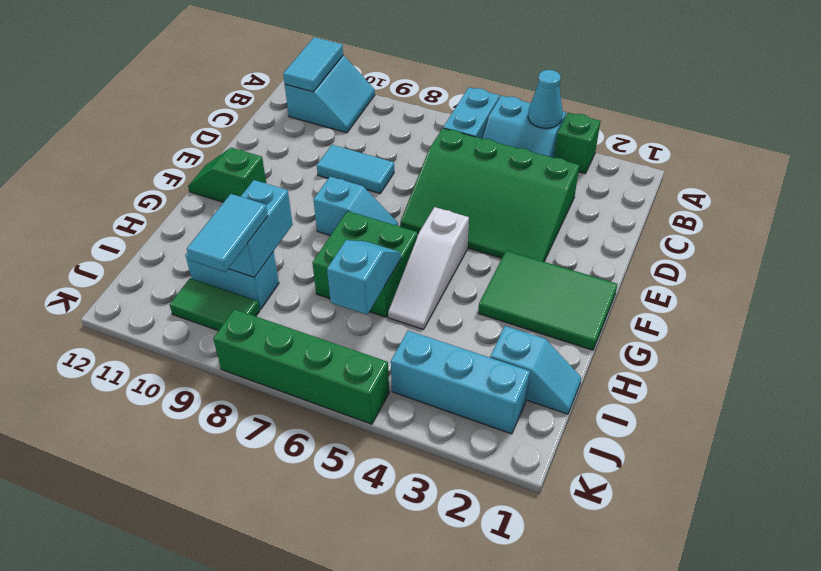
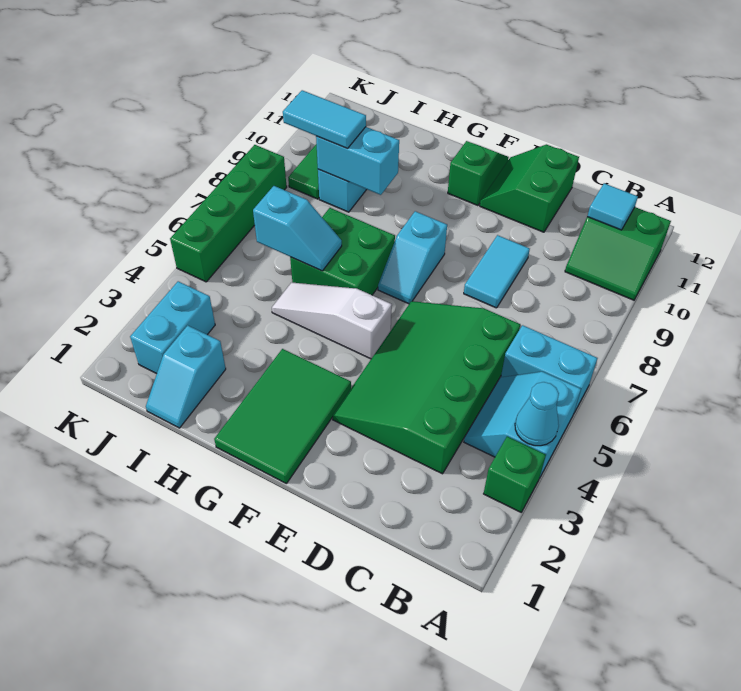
cyan 2x2 slope [285,55,375,133] -> green 2x2 slope [565,207,671,300]
cyan 1x2 tile [283,37,343,92] -> cyan 1x1 tile [587,183,638,230]
none -> green 2x2 slope [480,144,579,232]
cyan 1x3 brick [391,331,530,434] -> cyan 1x2 brick [130,281,215,374]

